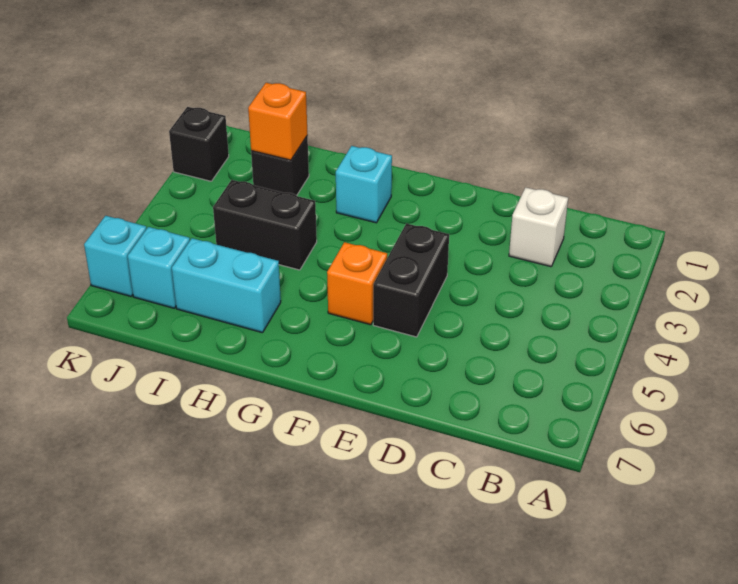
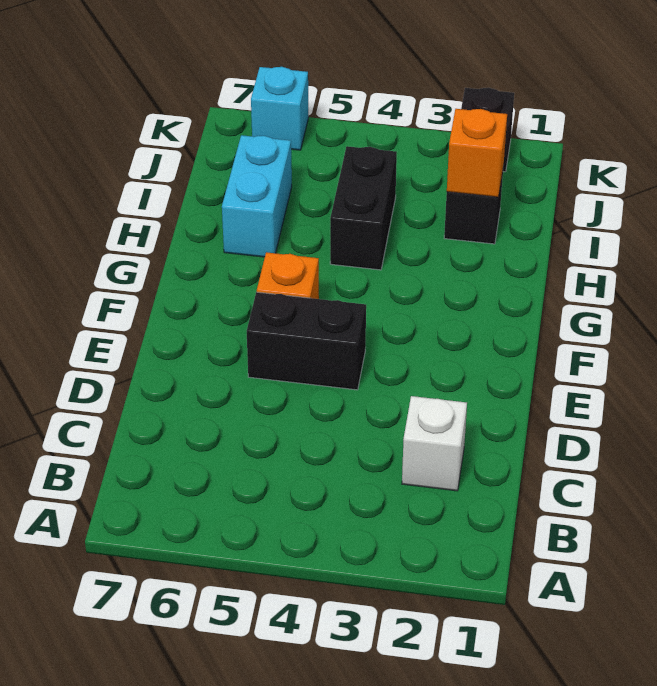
cyan 1x1 brick [336,146,392,223] -> none
cyan 1x1 brick [128,227,190,308] -> none

